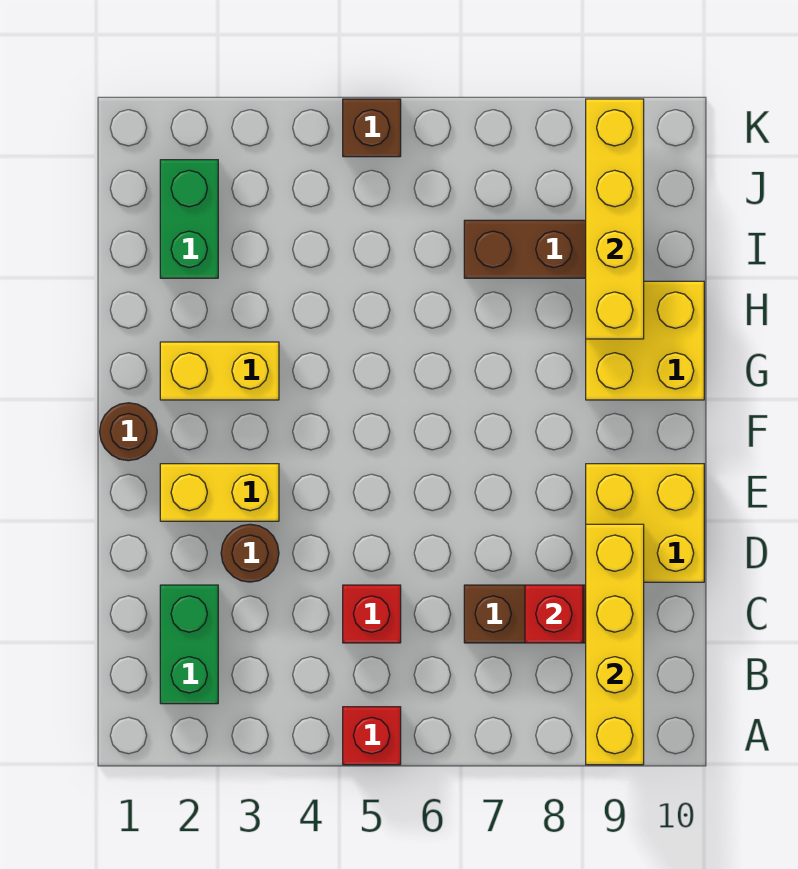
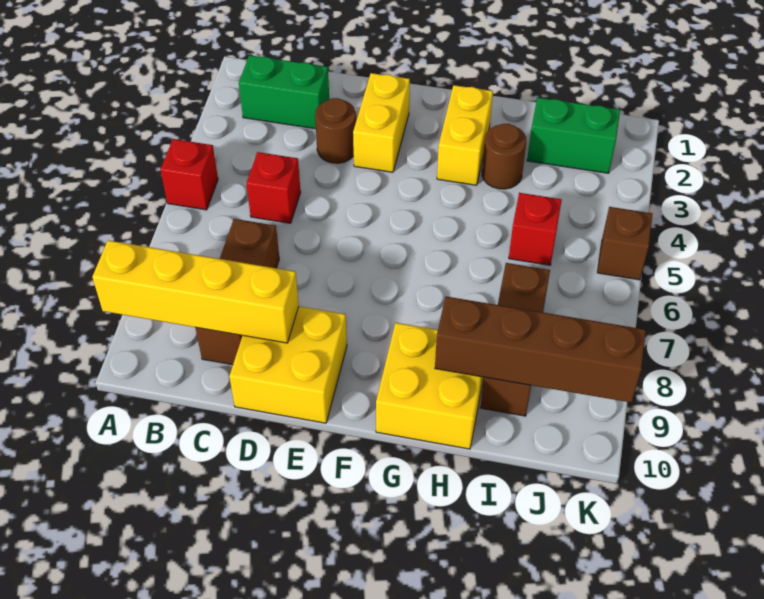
red 1x1 brick [525,585,583,643] -> red 1x1 brick moved to [509,193,562,265]
brown 1x1 round brick [100,403,157,461] -> brown 1x1 round brick moved to [482,124,526,189]
yellow 1x4 brick [586,99,644,339] -> brown 1x4 brick [435,297,646,403]

